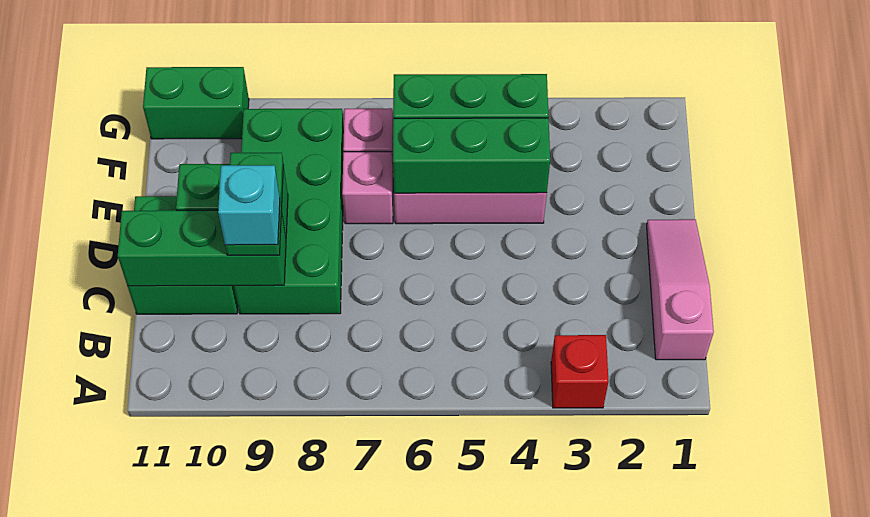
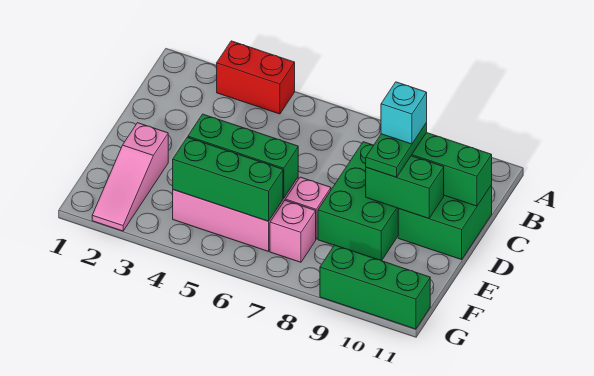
red 1x1 brick [551,335,609,408] -> red 1x2 brick [217,41,295,114]
pink 1x3 slope [647,219,714,360] -> pink 1x3 slope moved to [92,123,168,231]
green 2x4 brick [234,109,344,314] -> green 2x3 brick [318,142,398,261]
green 1x2 brick [143,67,249,139] -> green 1x3 brick [320,245,430,329]

